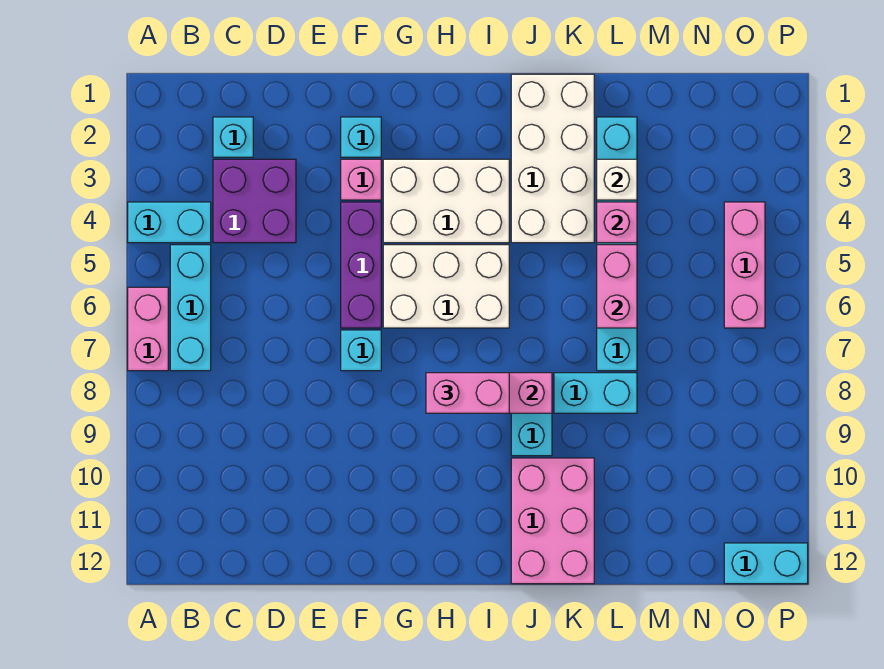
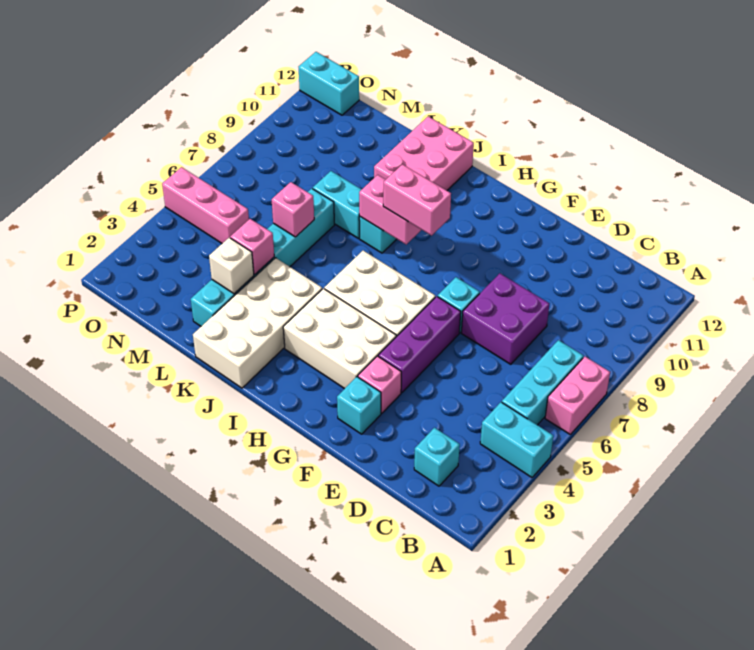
purple 2x2 brick [213,159,296,243] -> purple 2x2 brick moved to [461,273,549,364]
pink 1x2 brick [597,245,637,328] -> pink 1x1 brick [272,182,314,237]
pink 1x3 brick [724,202,765,328] -> pink 1x3 brick turned to [162,167,249,243]

